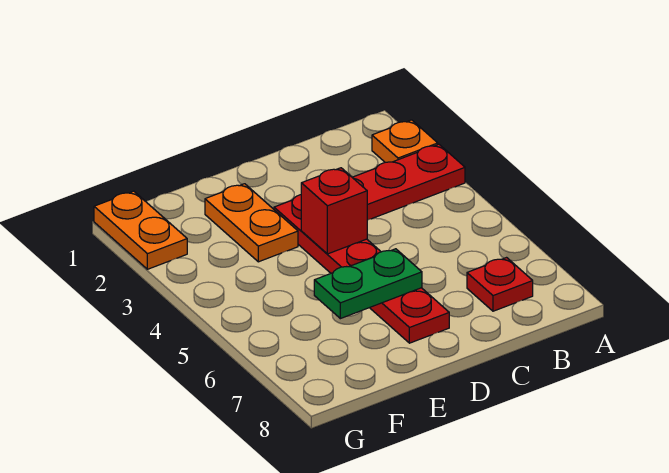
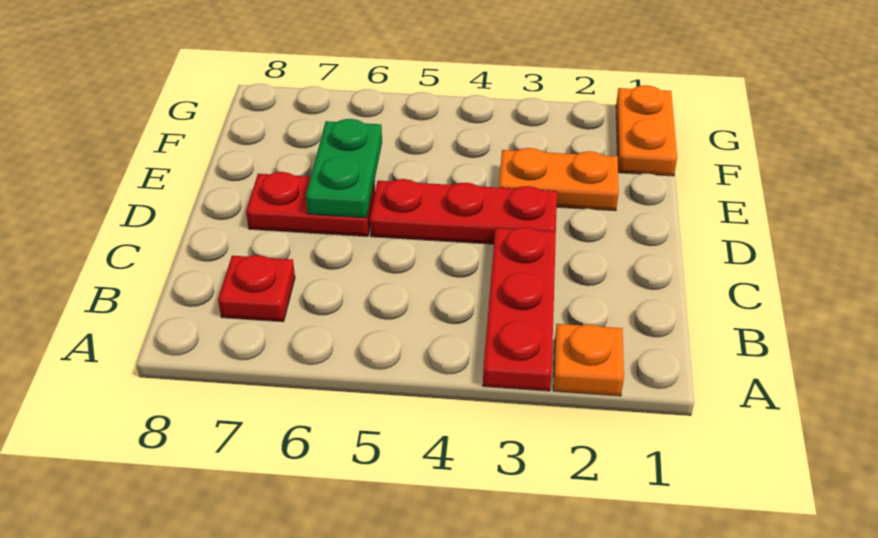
red 1x1 brick [301,168,367,254] -> none
orange 1x2 plate [94,191,187,269] -> orange 1x2 plate turned to [616,85,677,176]

